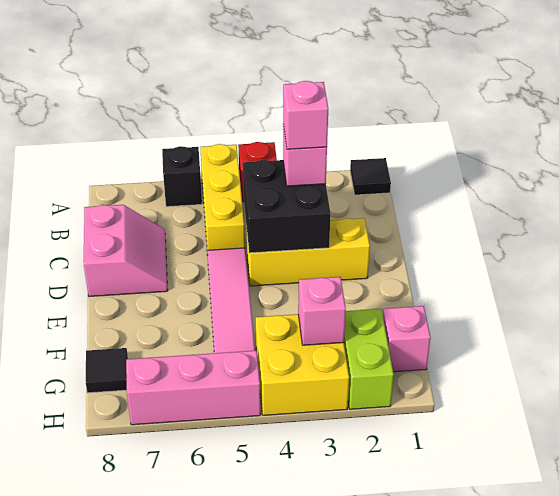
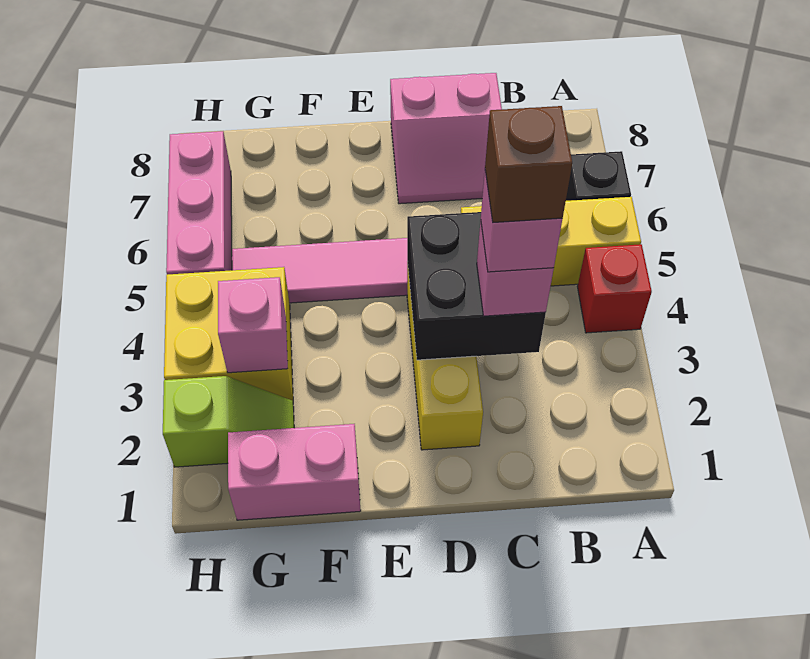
black 1x1 tile [350,158,391,195] -> none
none -> brown 1x1 brick [485,106,572,222]
pink 1x1 brick [383,306,431,372] -> pink 1x2 brick [228,424,361,520]
lime 1x2 brick [344,309,394,409] -> lime 1x2 slope [163,376,294,467]
black 1x1 tile [86,348,128,393] -> none

